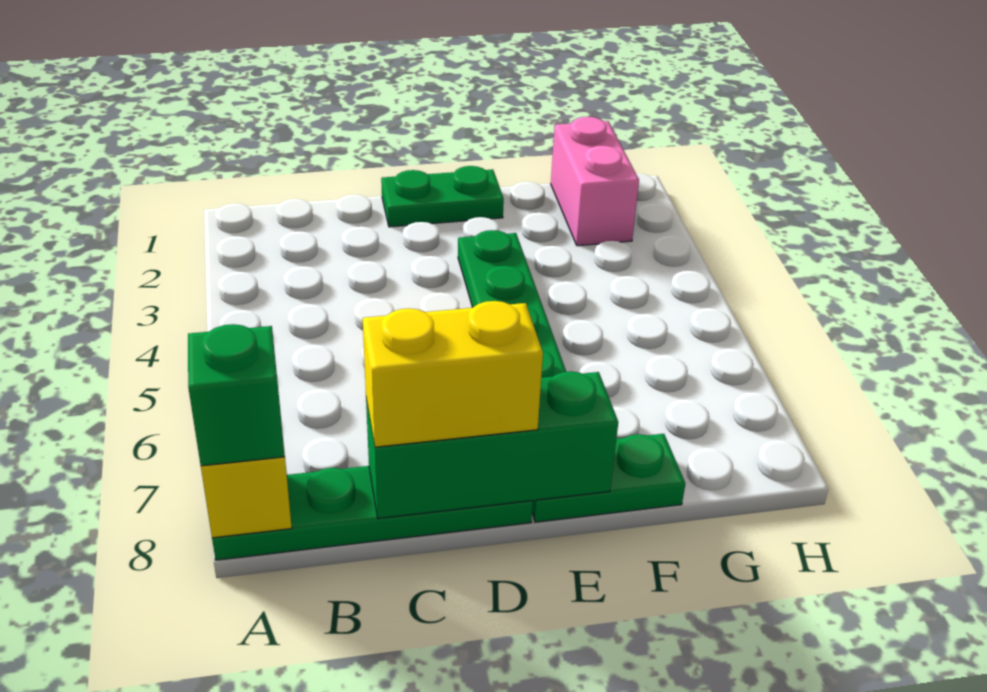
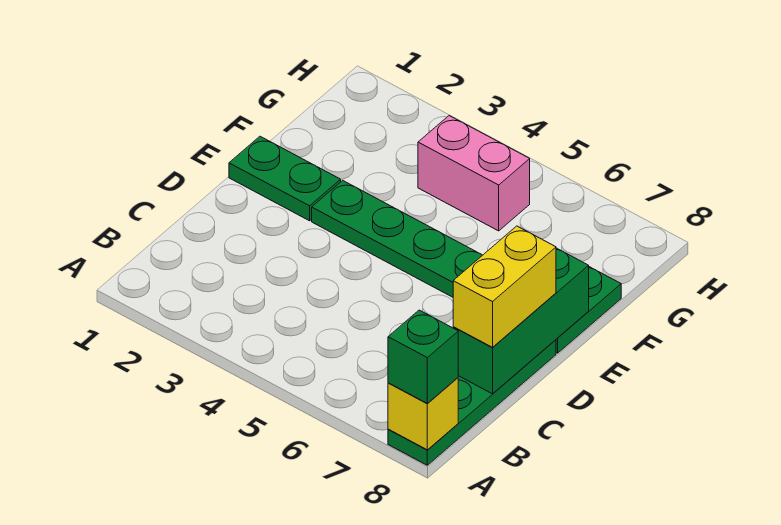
green 1x2 plate [381,166,504,227] -> green 1x2 plate turned to [229,136,341,221]
pink 1x2 brick [551,117,639,246] -> pink 1x2 brick moved to [418,116,530,231]

